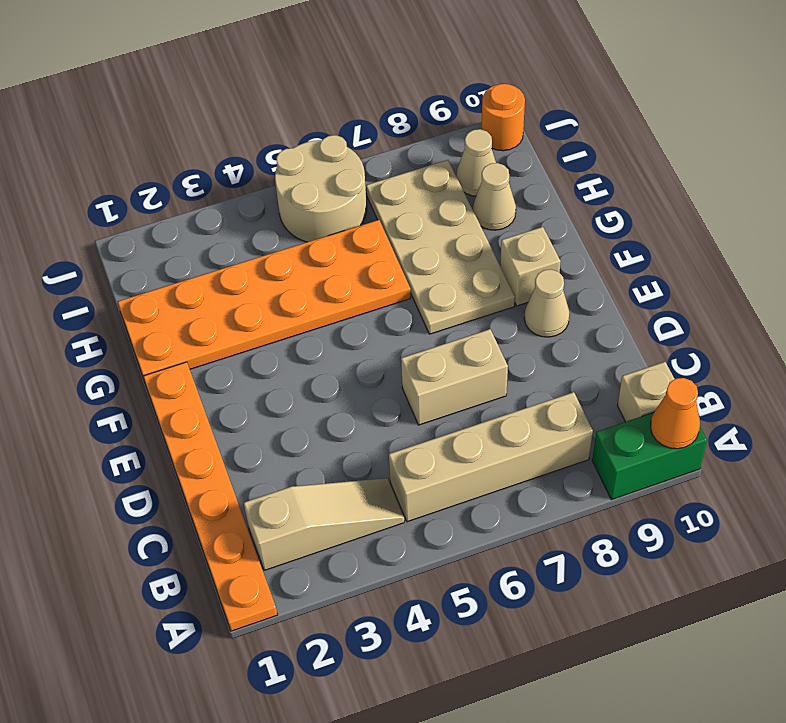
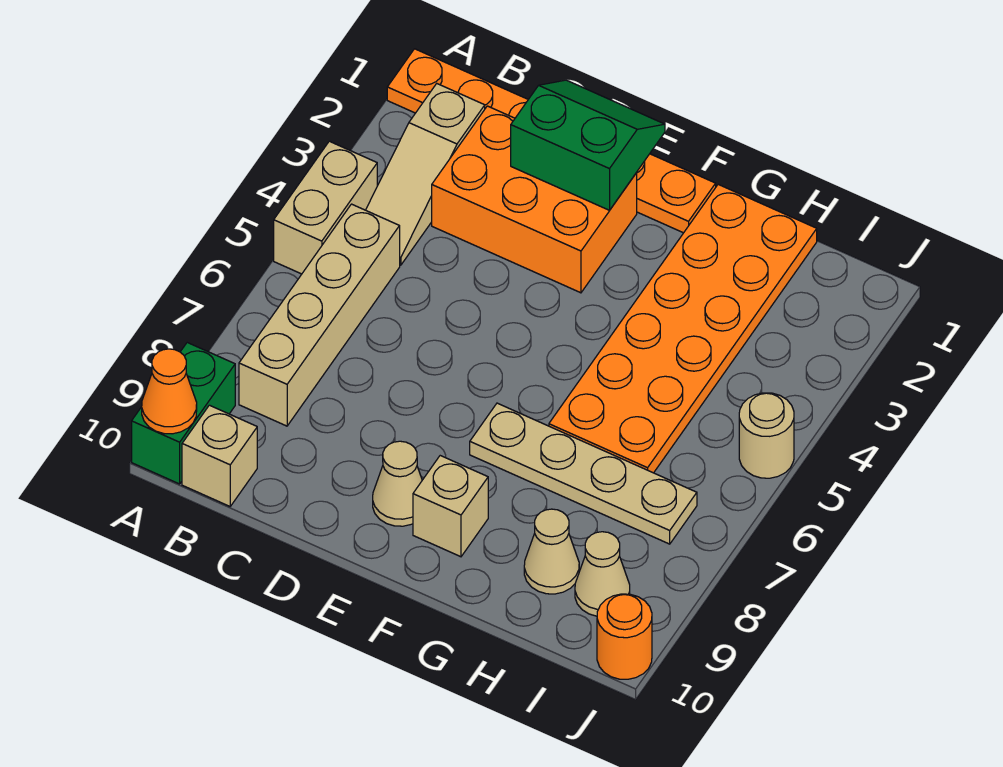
none -> orange 2x3 brick [432,106,637,293]
none -> green 2x2 slope [511,80,665,210]
tan 1x2 brick [401,329,508,425] -> tan 1x2 brick moved to [274,141,377,274]
tan 2x4 plate [366,160,515,334] -> tan 1x4 plate [470,403,697,544]
tan 2x2 round brick [275,135,367,242] -> tan 1x1 round brick [739,393,794,478]

